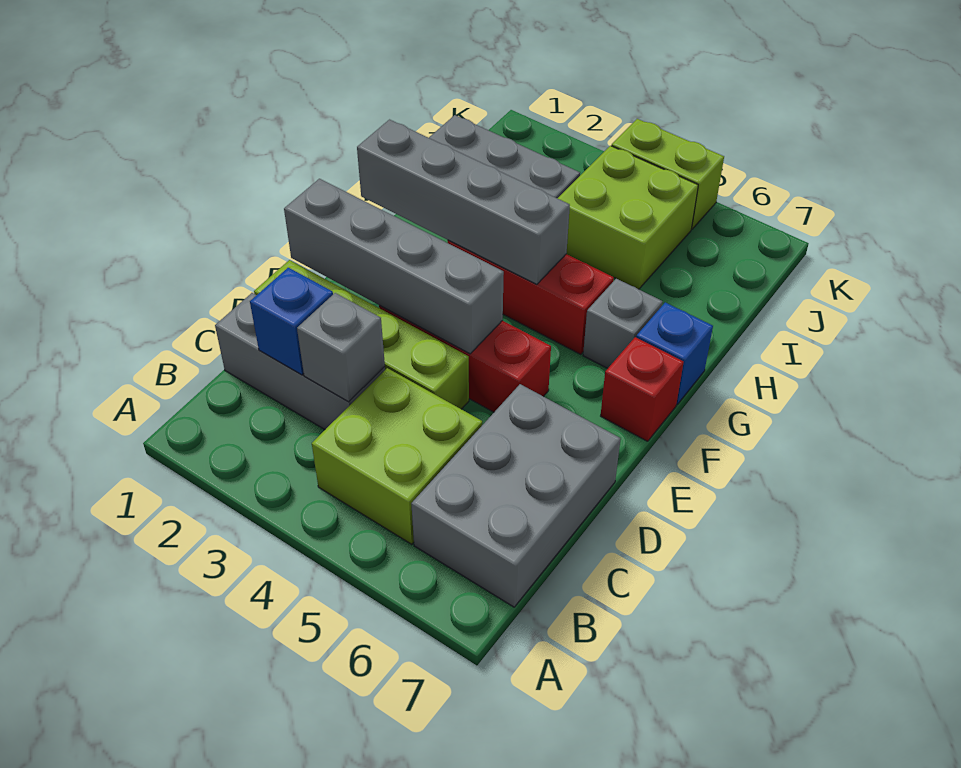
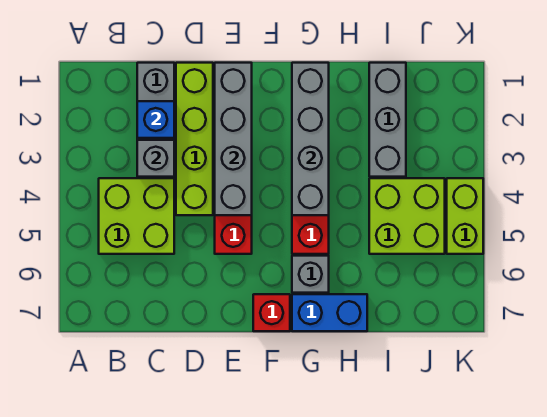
grey 2x3 brick [411,384,621,607] -> none
blue 1x1 brick [636,302,713,404] -> blue 1x2 brick [292,294,367,331]

